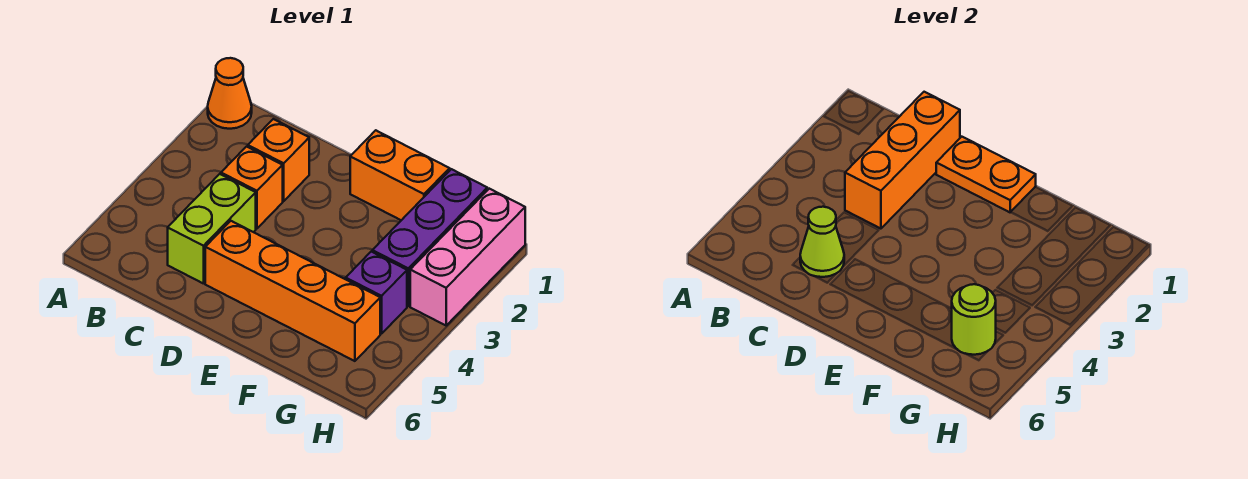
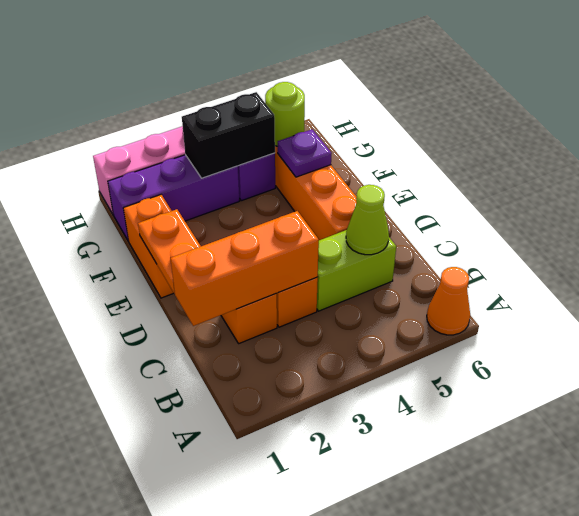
orange 1x1 cone [208,58,252,129] -> orange 1x1 cone moved to [427,267,470,335]
none -> purple 1x1 plate [278,129,332,177]
none -> black 1x2 brick [182,92,275,178]

